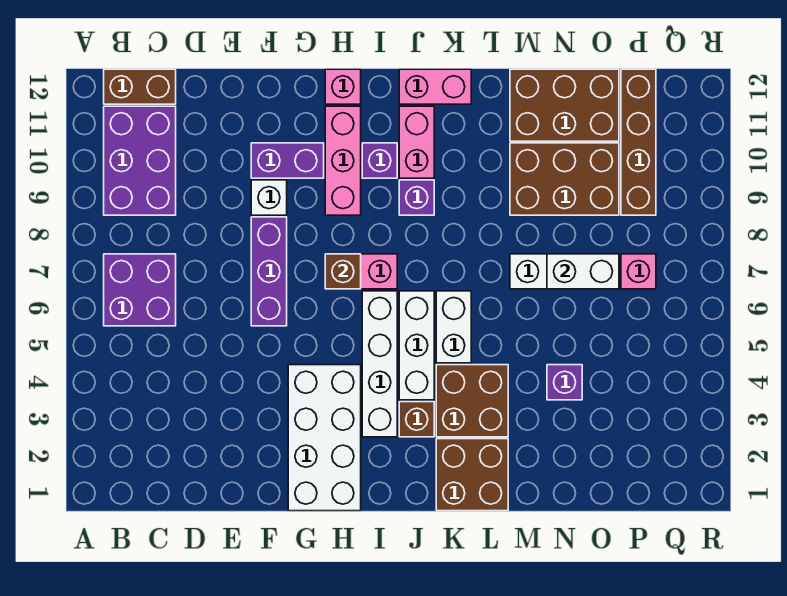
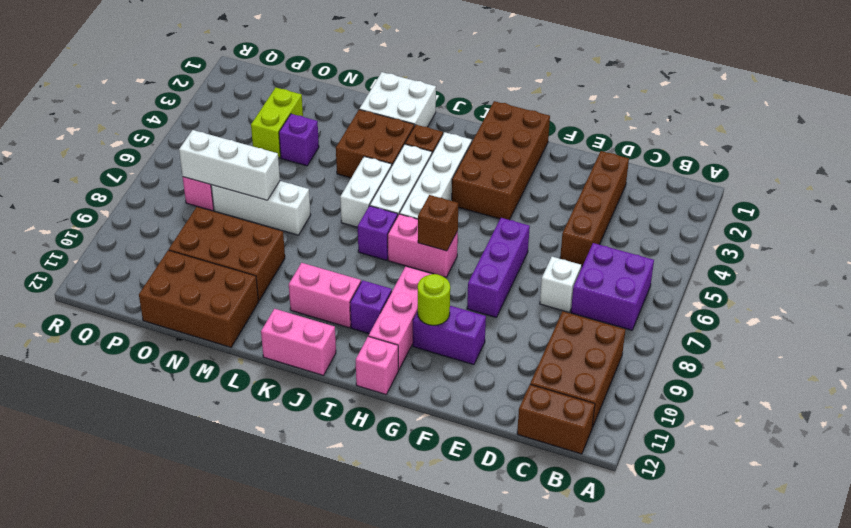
purple 2x3 brick [104,106,176,215] -> brown 2x3 brick [530,311,626,428]
white 1x1 brick [251,180,287,215] -> white 1x1 brick moved to [540,257,581,312]
white 2x4 brick [288,365,361,511] -> brown 2x4 brick [452,101,550,220]
none -> lime 1x1 round brick [418,274,450,325]
purple 1x1 brick [399,180,434,215] -> purple 1x1 brick moved to [358,206,398,260]
pink 1x2 brick [399,106,434,178] -> pink 1x2 brick turned to [289,263,361,328]
brown 2x2 brick [436,439,508,511] -> white 2x2 brick [359,72,436,127]
white 1x2 brick [547,254,619,289] -> white 1x3 brick [179,130,280,200]
none -> lime 1x2 brick [251,87,303,158]
brown 1x4 brick [621,69,656,215] -> brown 1x4 brick moved to [560,151,629,266]

